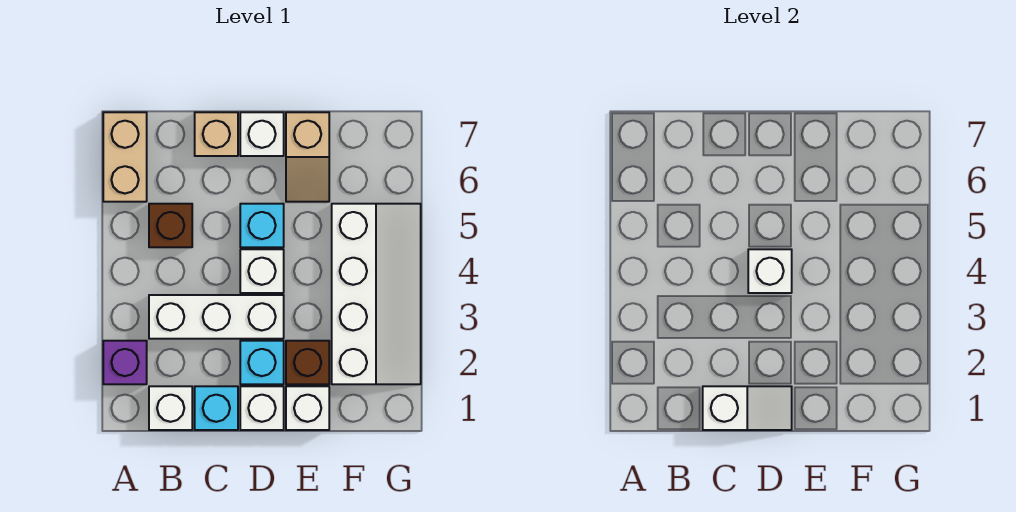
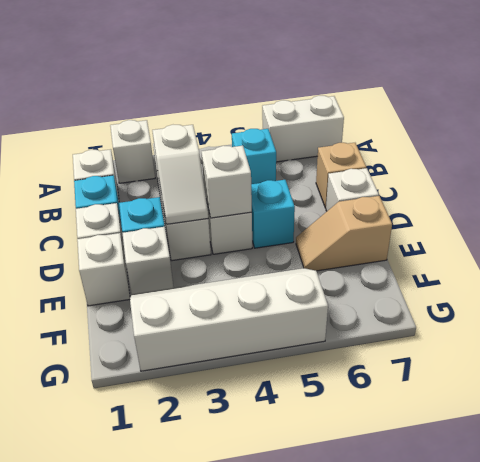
purple 1x1 brick [103,341,147,384] -> white 1x1 brick [110,120,155,183]
tan 1x2 brick [103,112,147,202] -> white 1x2 brick [262,96,344,162]
brown 1x1 brick [149,204,192,247] -> cyan 1x1 brick [232,129,276,184]
white 1x2 slope [703,386,792,430] -> white 1x2 slope moved to [152,125,208,224]
brown 1x1 brick [286,341,329,384] -> white 1x1 brick [122,227,174,294]
white 2x4 slope [332,204,421,384] -> white 2x4 slope turned to [130,268,328,371]

